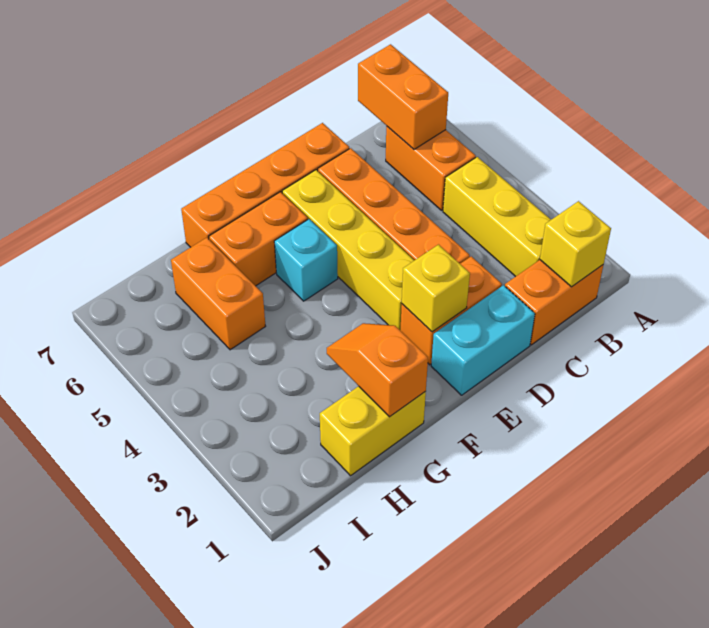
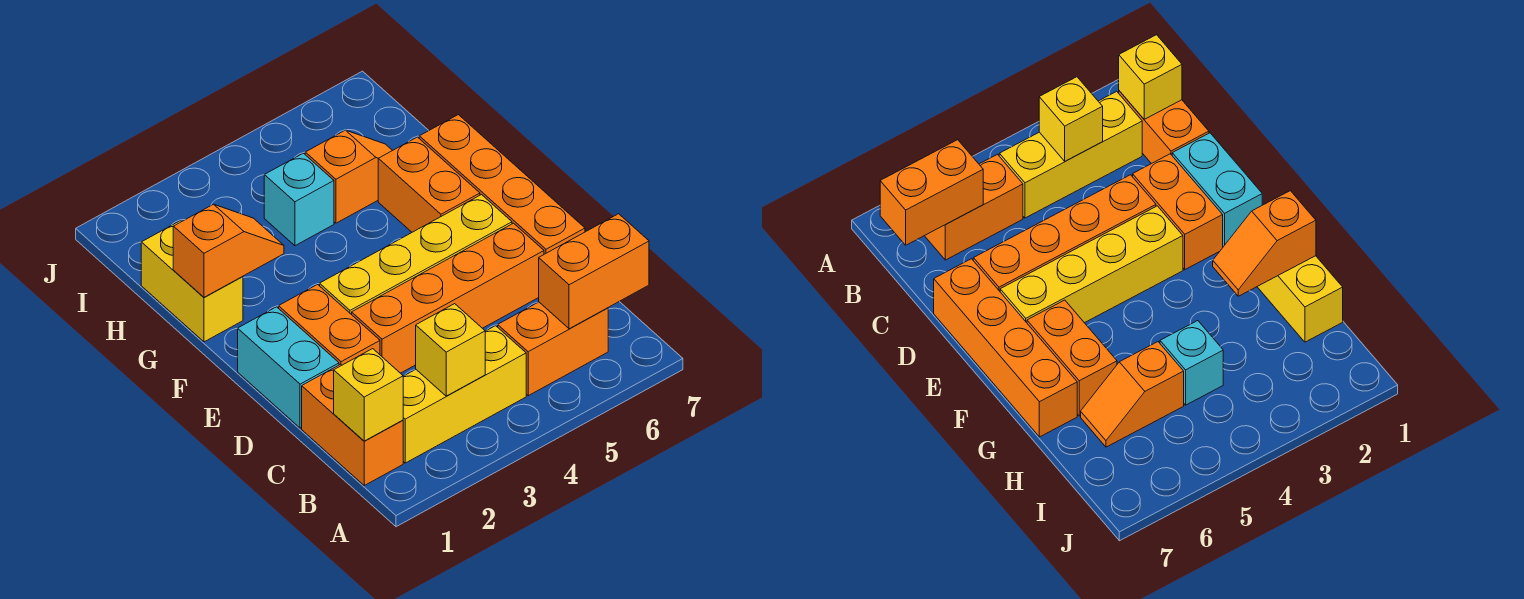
yellow 1x1 brick [402,245,470,332] -> yellow 1x1 brick moved to [416,304,485,396]
cyan 1x1 brick [274,219,338,301] -> cyan 1x1 brick moved to [264,153,334,246]
orange 1x2 brick [171,238,266,350] -> orange 1x2 slope [305,130,392,223]

